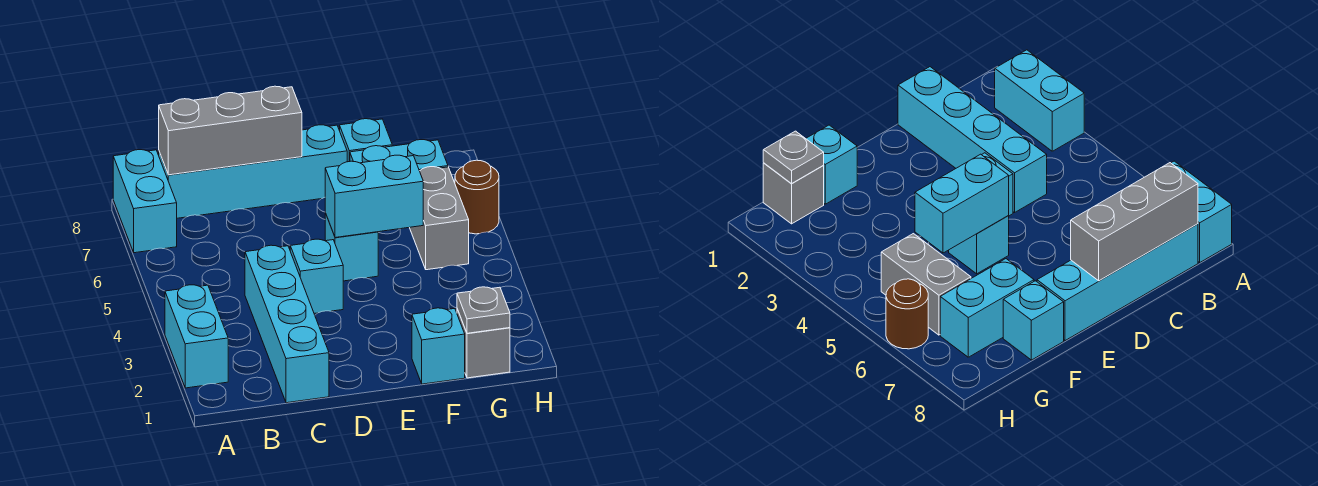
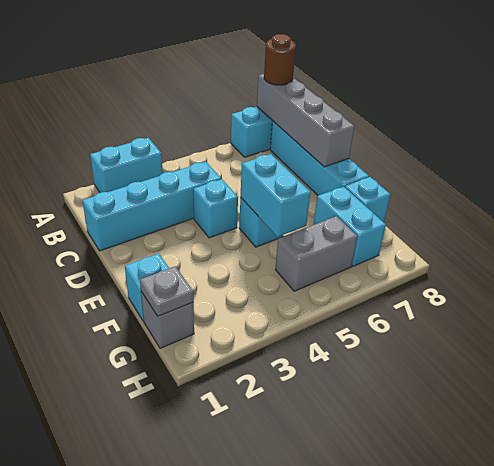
grey 1x3 brick [159,86,302,175] -> grey 1x4 brick [257,74,354,167]
brown 1x1 round brick [455,160,499,234] -> brown 1x1 round brick moved to [264,34,296,85]

